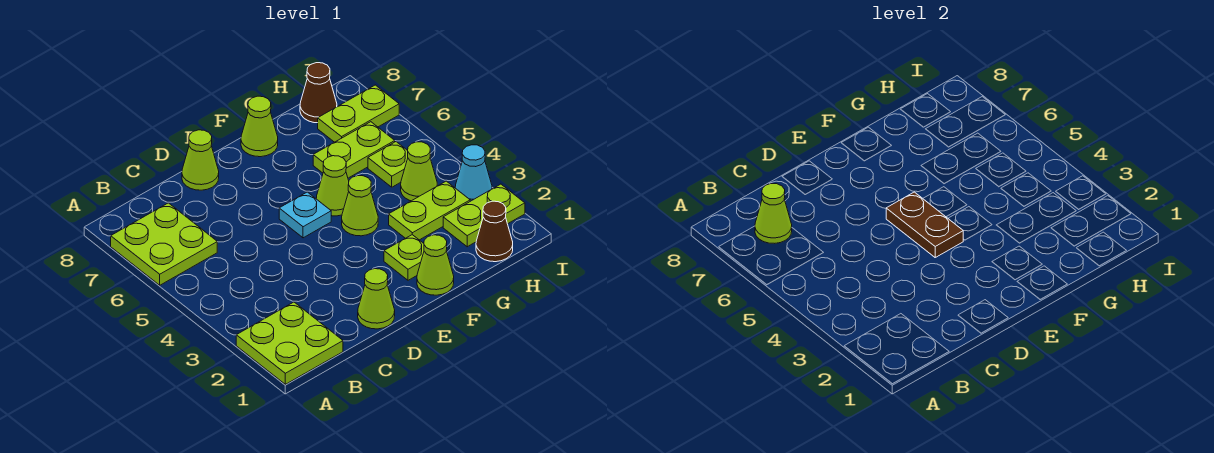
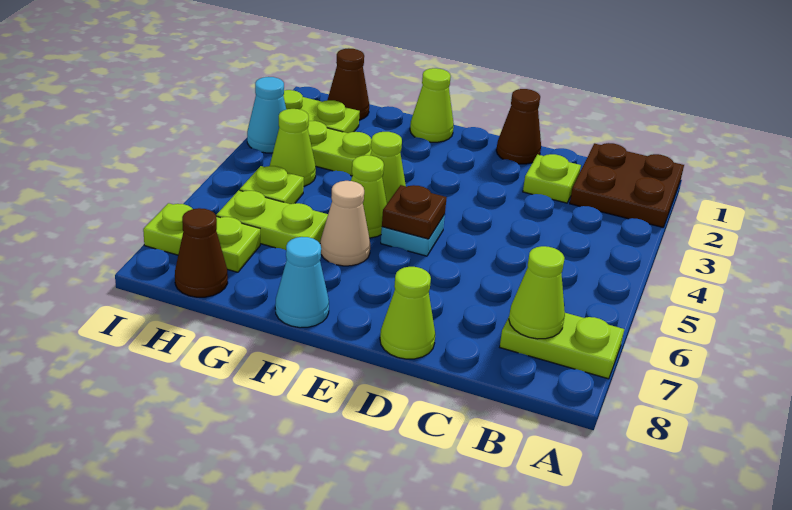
lime 2x2 plate [236,302,343,384] -> brown 2x2 plate [570,143,684,227]
lime 2x2 plate [111,203,217,285] -> lime 1x2 plate [500,313,624,379]
lime 1x1 cone [358,269,395,329] -> brown 1x1 cone [496,89,541,164]
brown 1x2 plate [886,192,963,257] -> brown 1x1 plate [382,185,447,239]
lime 1x1 plate [384,235,424,280] -> lime 1x1 plate moved to [523,154,581,203]
none -> tan 1x1 cone [320,181,371,266]
lime 1x1 cone [241,96,278,157] -> cyan 1x1 cone [275,237,329,328]

